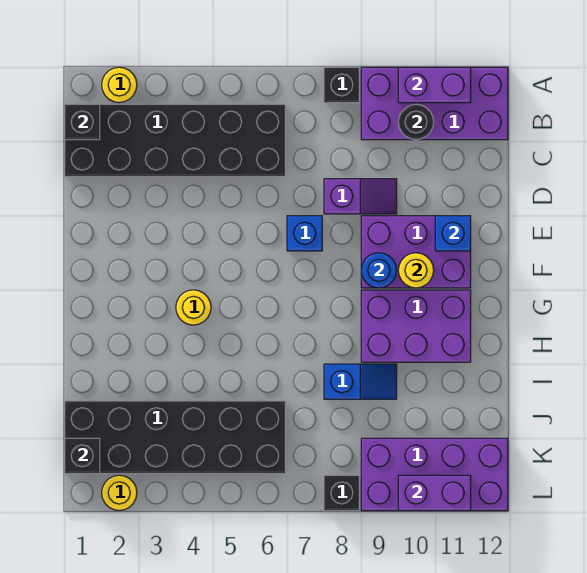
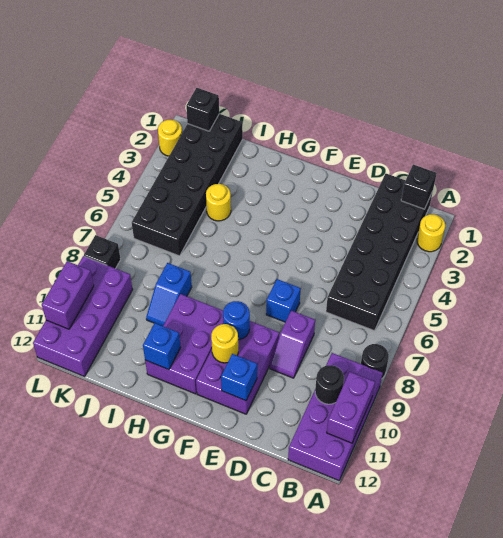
black 1x1 brick [324,67,359,103] -> black 1x1 round brick [361,344,389,378]
yellow 1x1 round brick [176,290,211,325] -> yellow 1x1 round brick moved to [206,184,231,221]
none -> blue 1x1 brick [143,323,180,370]

